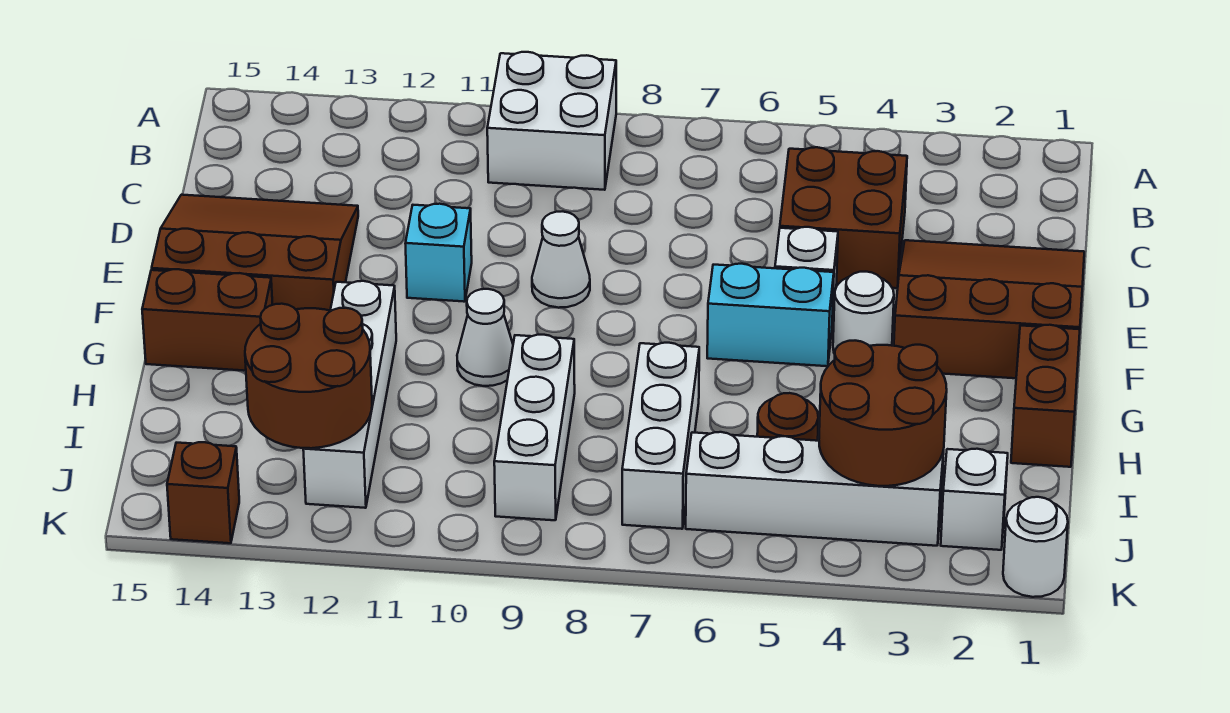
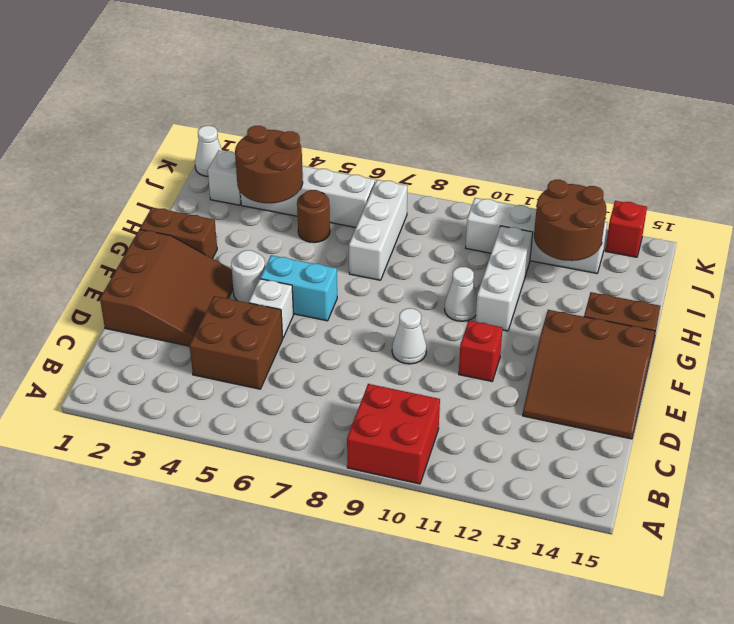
white 2x2 brick [487,52,616,190] -> red 2x2 brick [347,384,440,484]
brown 3x3 slope [894,240,1084,378] -> brown 3x3 slope turned to [100,229,233,346]
cyan 1x1 brick [405,204,472,302] -> red 1x1 brick [459,320,503,381]
brown 1x2 brick [1011,325,1080,467] -> brown 1x2 brick turned to [140,207,217,259]
white 1x4 brick [303,281,396,508] -> white 1x4 brick turned to [466,198,607,273]
white 1x3 brick [494,335,575,520] -> white 1x3 brick moved to [475,226,533,331]
white 1x1 round brick [1003,497,1068,597] -> white 1x1 cone [195,126,222,176]
brown 1x1 brick [167,442,239,543] -> red 1x1 brick [605,201,647,257]

